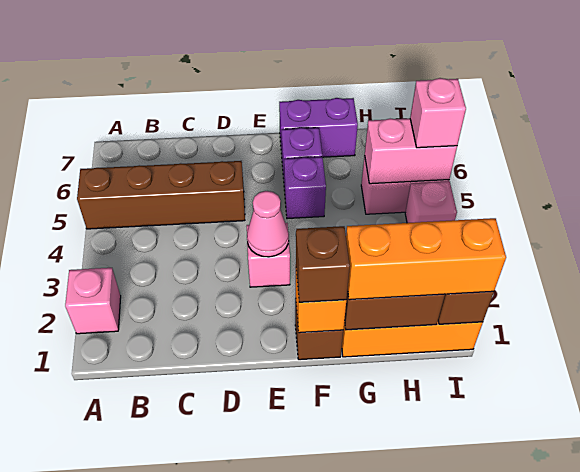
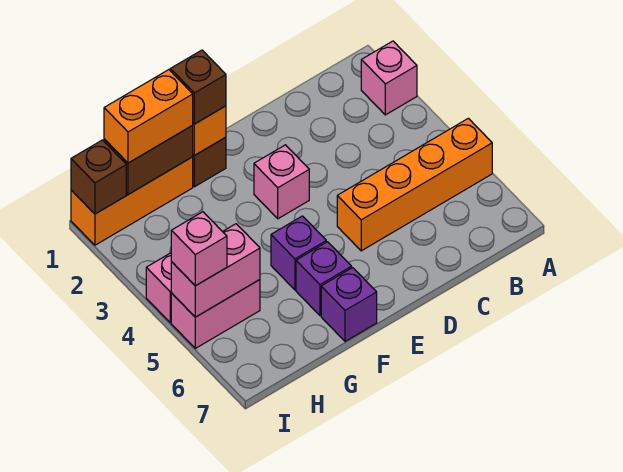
brown 1x4 brick [77,161,245,229] -> orange 1x4 brick [337,118,492,251]
pink 1x1 cone [247,191,289,257] -> none
purple 1x2 brick [279,98,358,157] -> purple 1x1 brick [321,268,377,341]
orange 1x3 brick [346,218,506,300] -> orange 1x2 brick [104,70,193,163]

